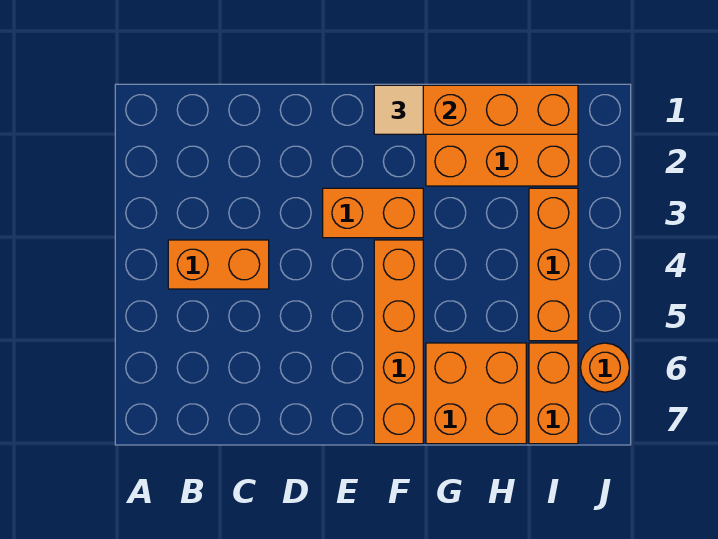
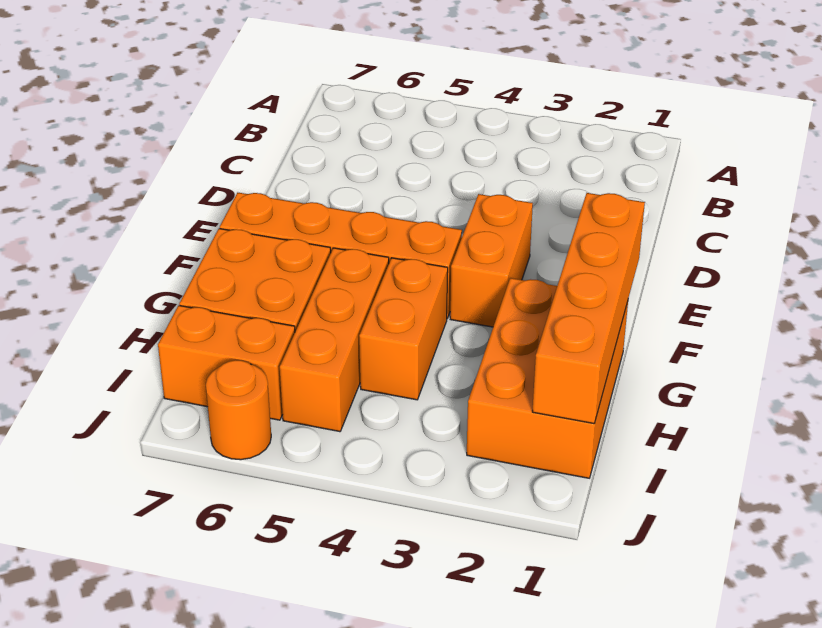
orange 1x2 brick [168,240,269,289] -> orange 1x2 brick moved to [359,258,448,400]
tan 1x1 tile [374,85,423,134] -> none
orange 1x3 brick [529,188,578,341] -> orange 1x3 brick turned to [280,248,389,432]

